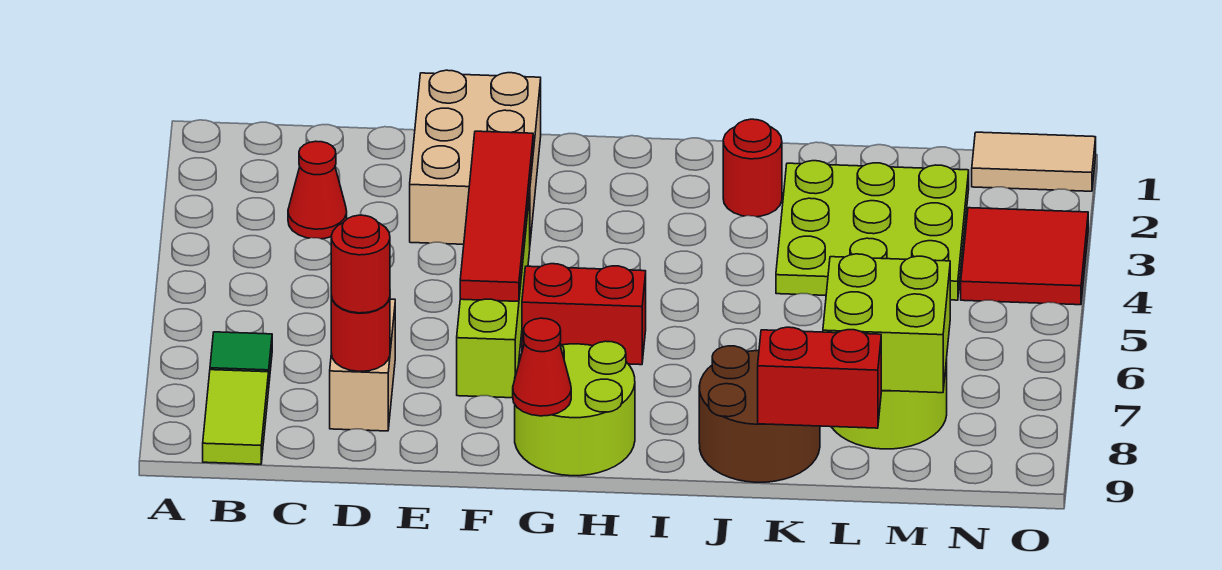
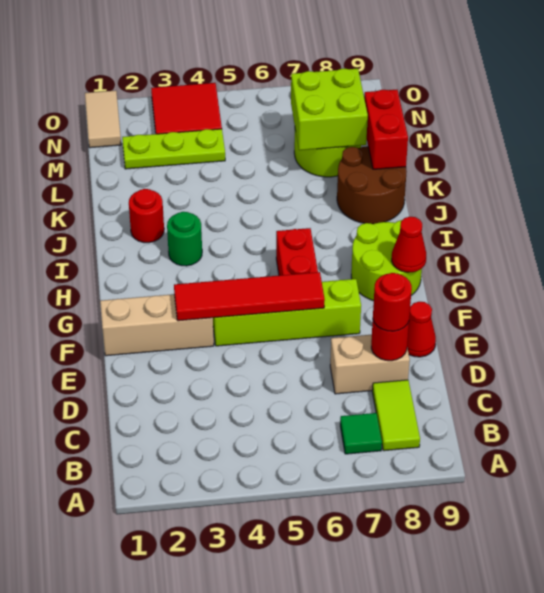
lime 1x2 tile [203,370,269,464] -> lime 1x2 tile turned to [372,380,420,451]
red 1x1 cone [288,141,347,239] -> red 1x1 cone moved to [407,302,436,357]
tan 2x3 brick [410,70,541,244] -> tan 1x3 brick [100,294,214,356]
none -> green 1x1 round brick [167,212,202,266]
lime 3x3 plate [776,161,969,300] -> lime 1x3 plate [122,129,225,169]

